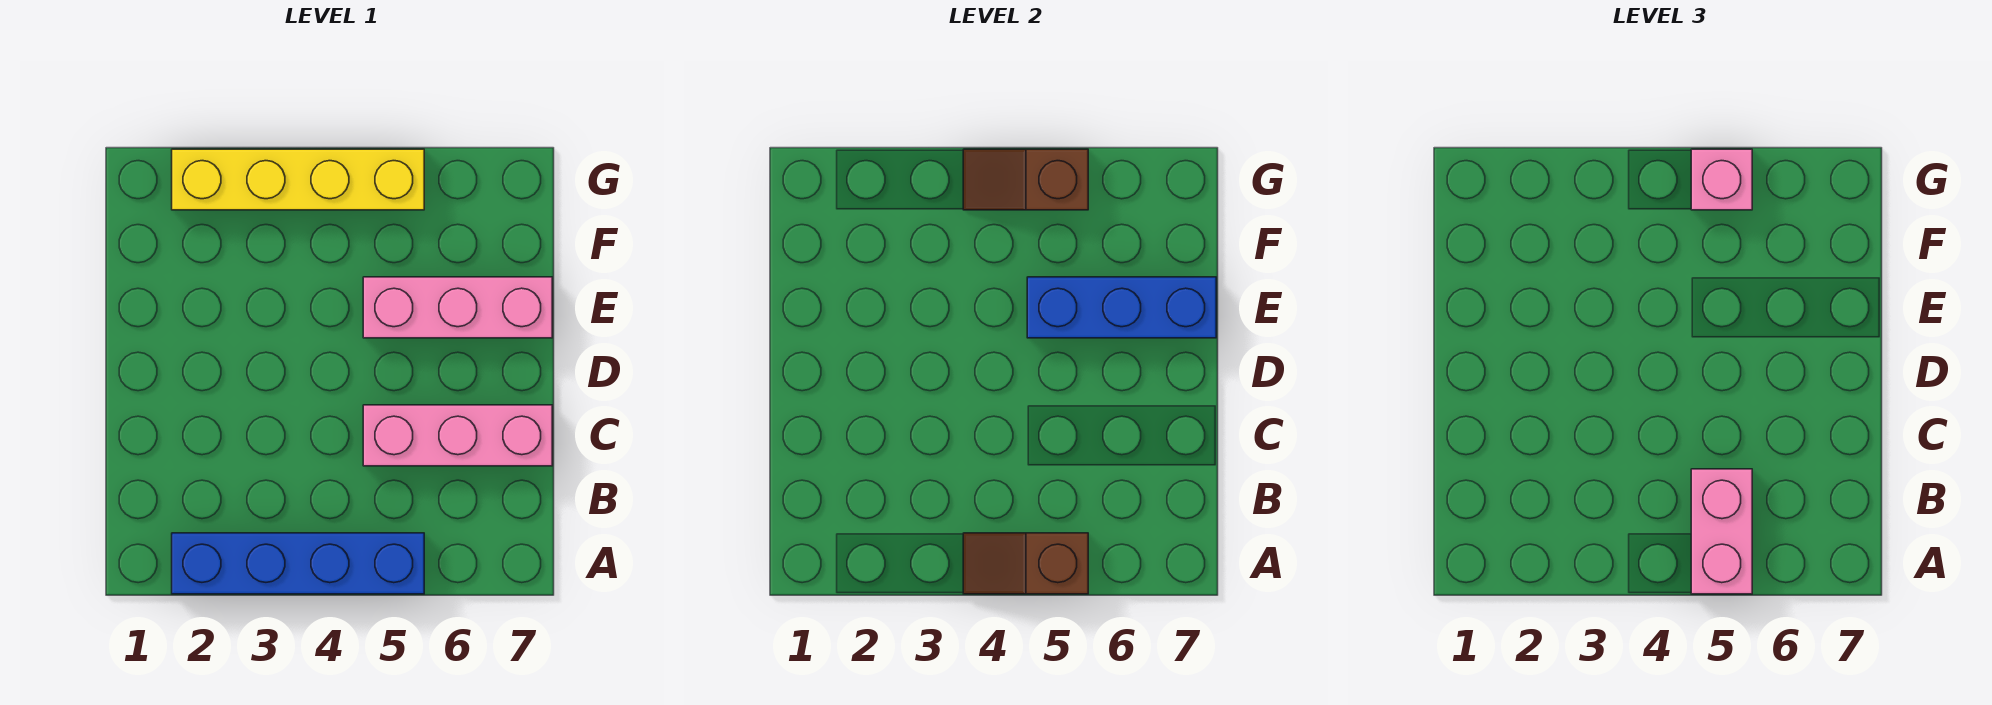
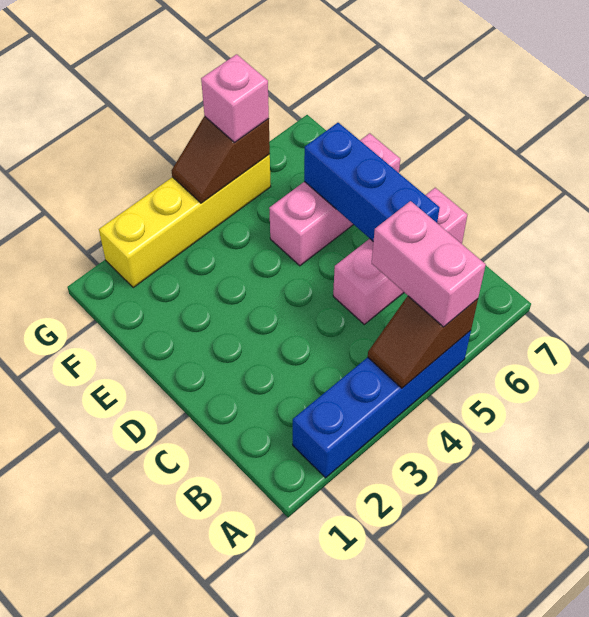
blue 1x3 brick [1027,277,1216,338] -> blue 1x3 brick turned to [304,123,440,242]

